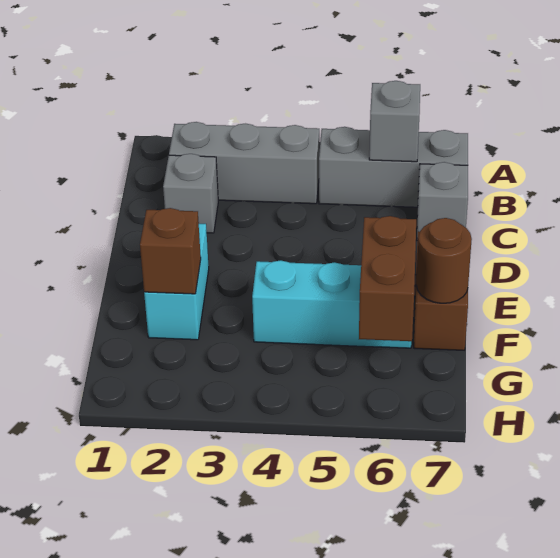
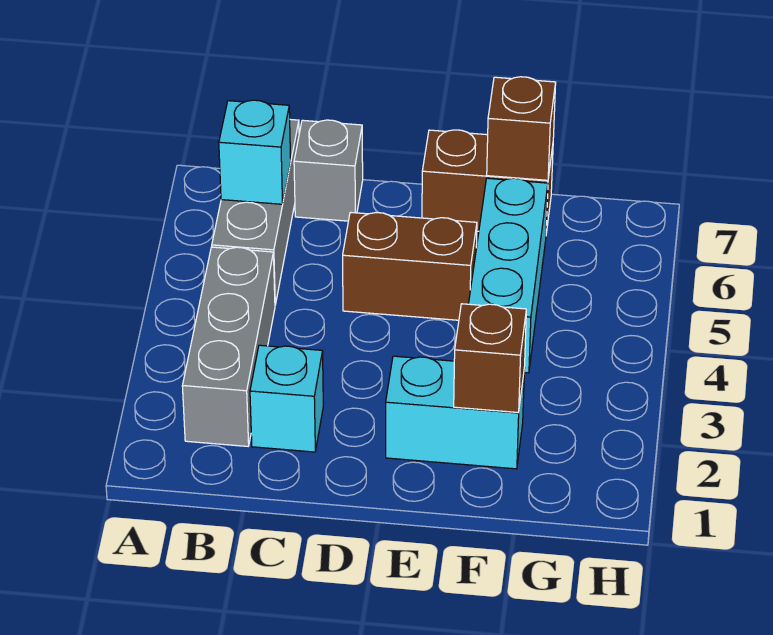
grey 1x1 brick [369,81,420,162] -> cyan 1x1 brick [219,100,291,204]
grey 1x1 brick [163,154,218,233] -> cyan 1x1 brick [250,345,323,452]
brown 1x2 brick [359,216,416,341] -> brown 1x2 brick moved to [343,212,477,320]
brown 1x1 round brick [416,218,472,303] -> brown 1x1 brick [487,77,556,180]

